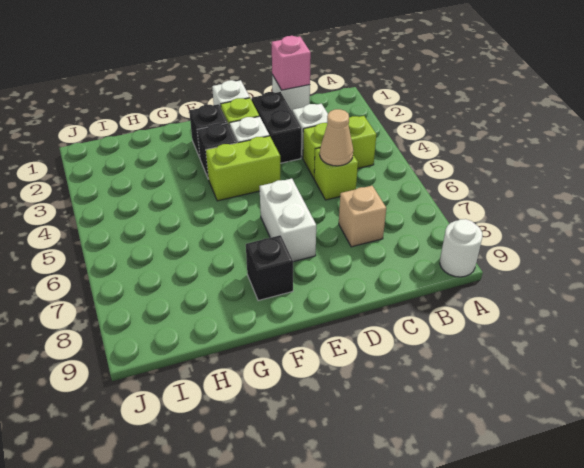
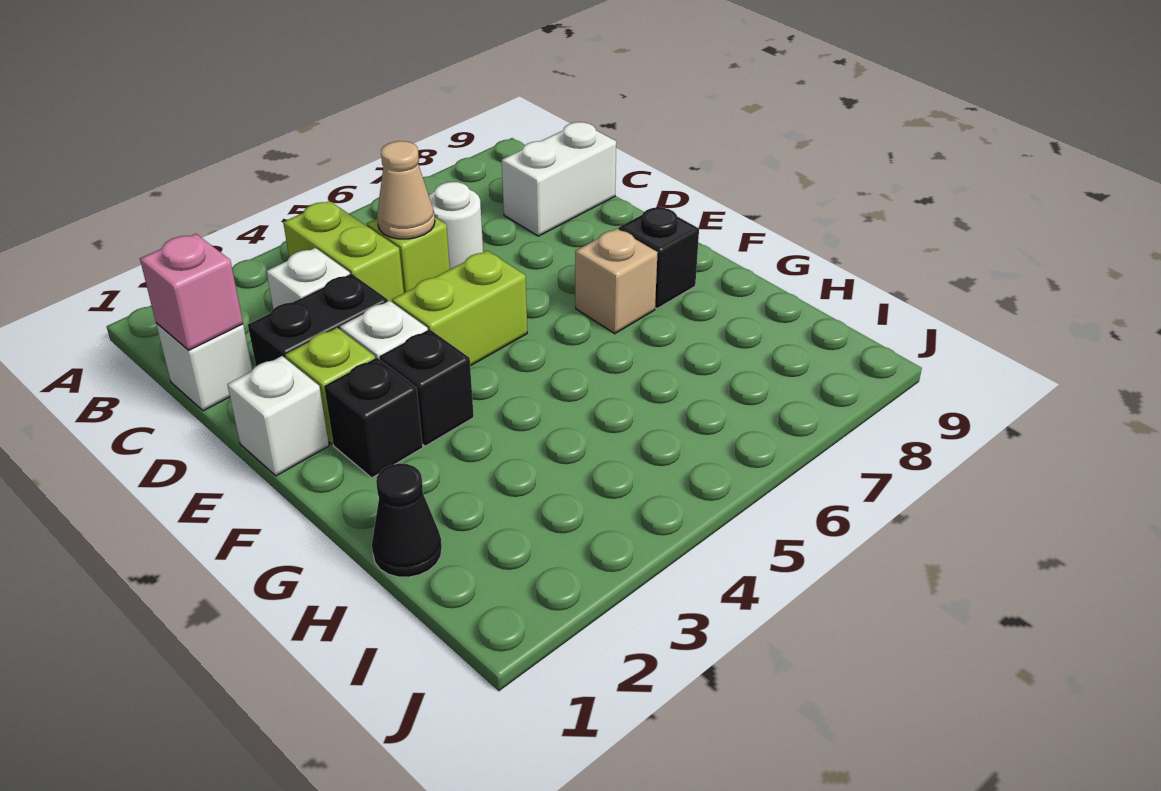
white 1x1 round brick [440,219,482,277] -> white 1x1 round brick moved to [429,182,483,269]
tan 1x1 brick [339,186,386,247] -> tan 1x1 brick moved to [575,229,658,334]
lime 1x2 brick [206,136,281,201] -> lime 1x2 brick turned to [392,251,527,366]
white 1x2 brick [260,179,316,262] -> white 1x2 brick moved to [502,122,616,236]
none -> black 1x1 cone [372,463,442,577]

